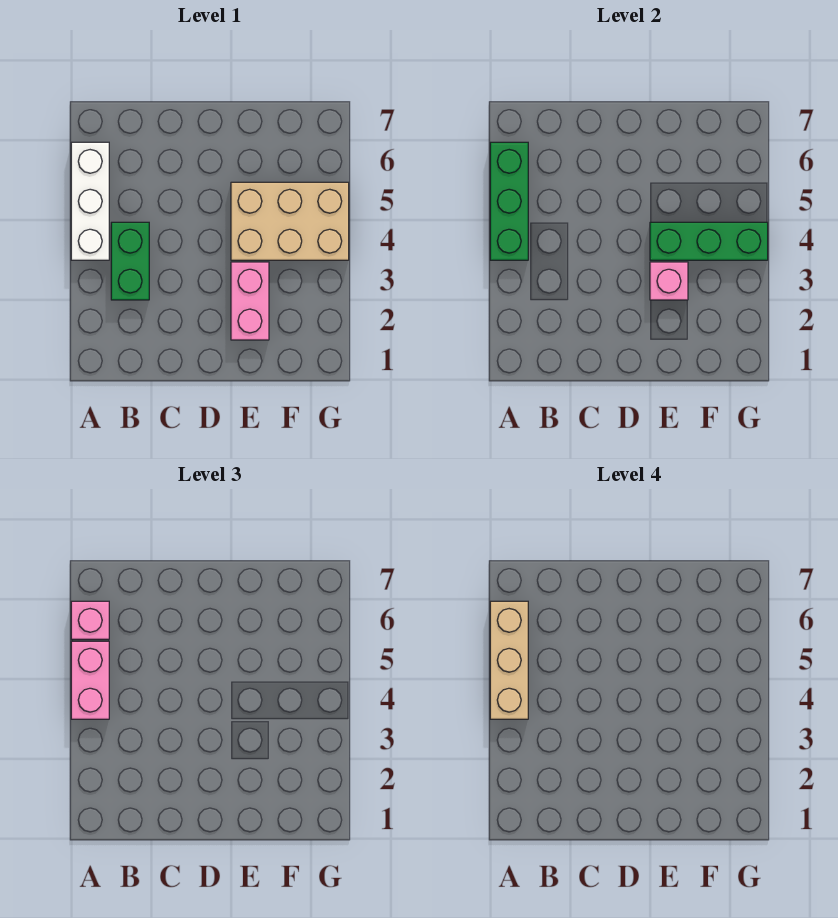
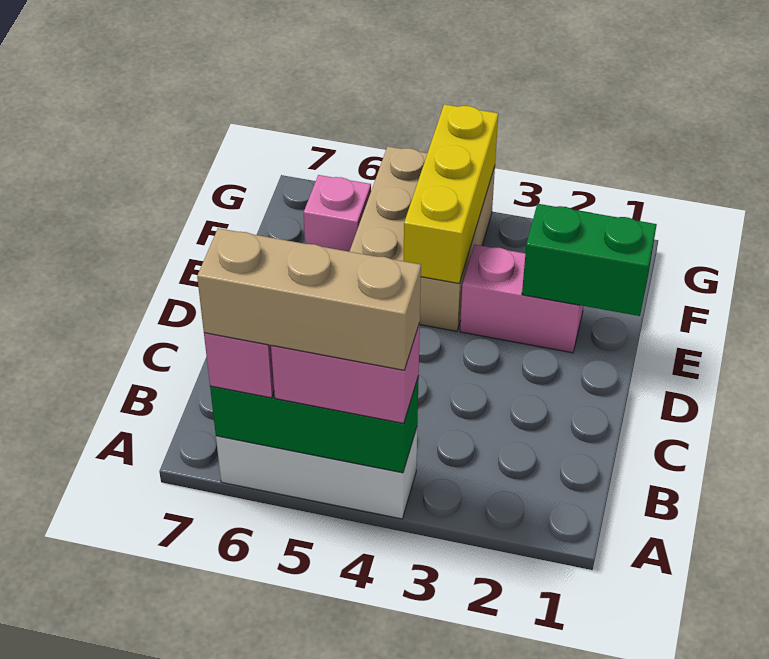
green 1x2 brick [111,222,149,300] -> green 1x2 brick moved to [522,204,657,316]
pink 1x1 brick [650,262,688,300] -> pink 1x1 brick moved to [304,175,371,252]
green 1x3 brick [650,222,768,260] -> yellow 1x3 brick [404,104,498,284]

